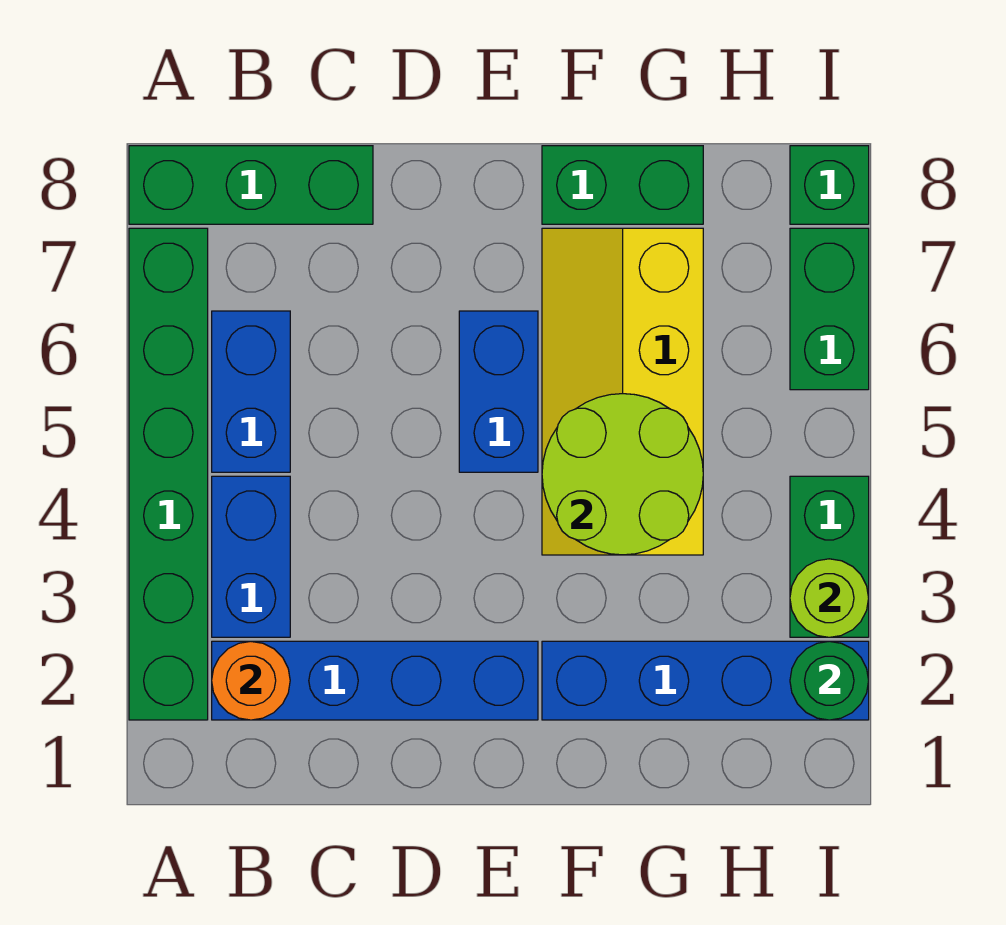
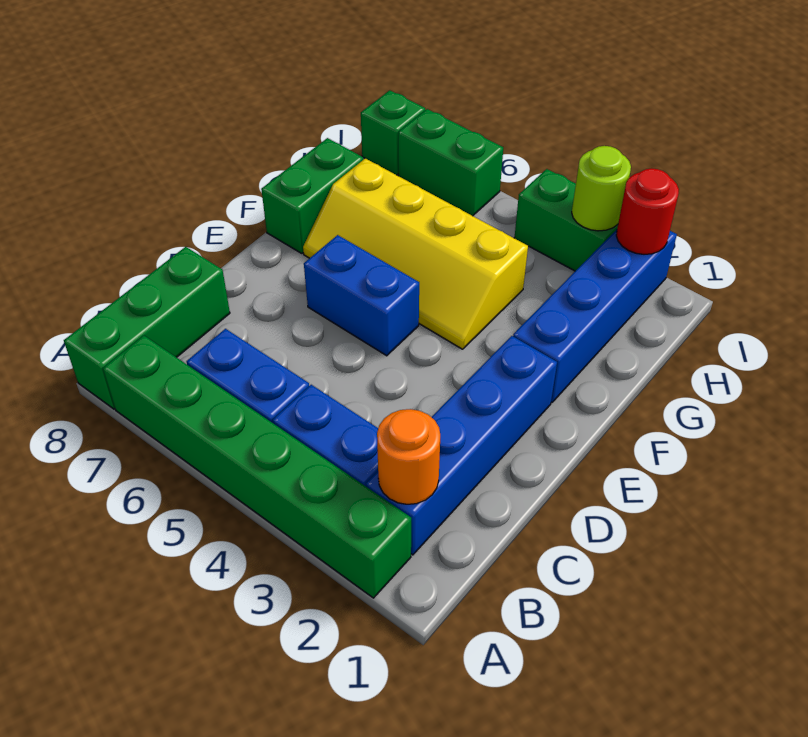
lime 2x2 round brick [542,394,703,555] -> none
green 1x1 round brick [790,641,869,720] -> red 1x1 round brick [616,168,679,254]

